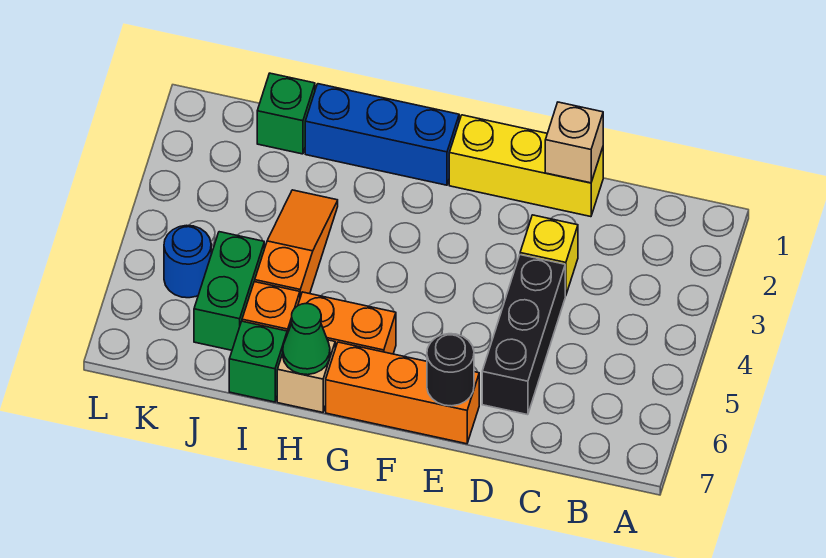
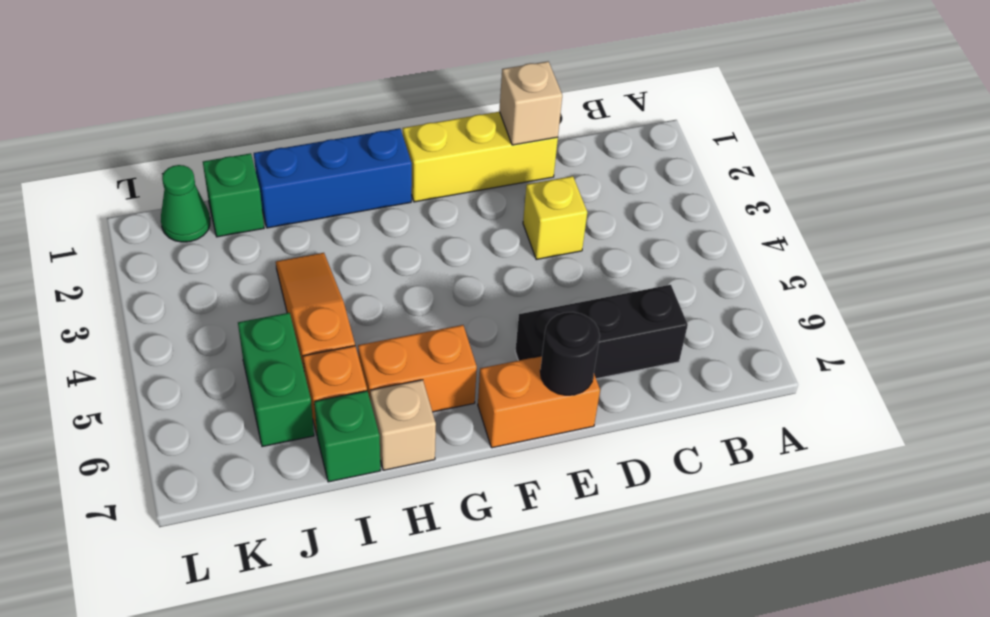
black 1x3 brick [482,255,565,415] -> black 1x3 brick turned to [515,285,688,379]
orange 1x3 brick [326,342,479,444] -> orange 1x2 brick [478,356,600,448]
green 1x1 cone [283,304,330,375] -> green 1x1 cone moved to [161,165,210,242]
blue 1x1 round brick [164,225,211,298] -> none

